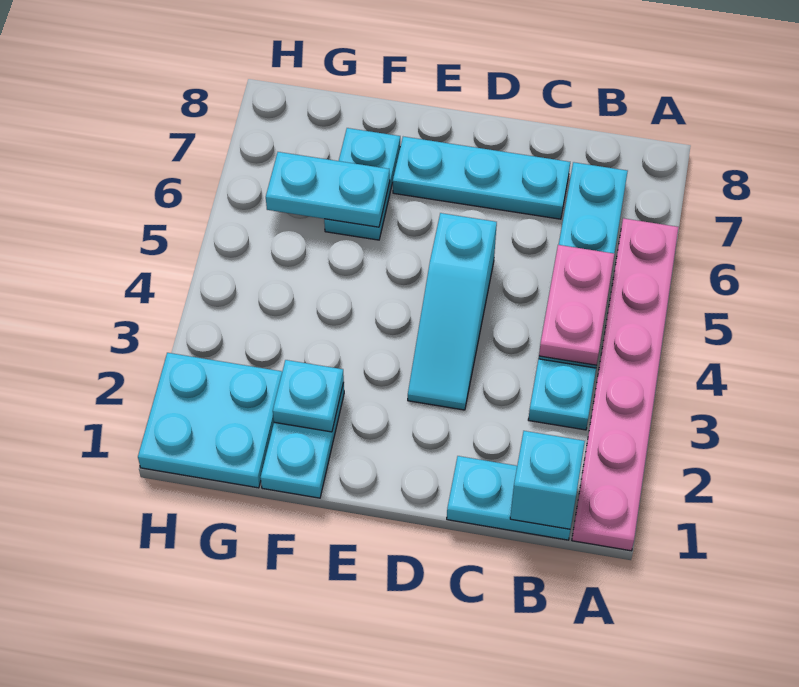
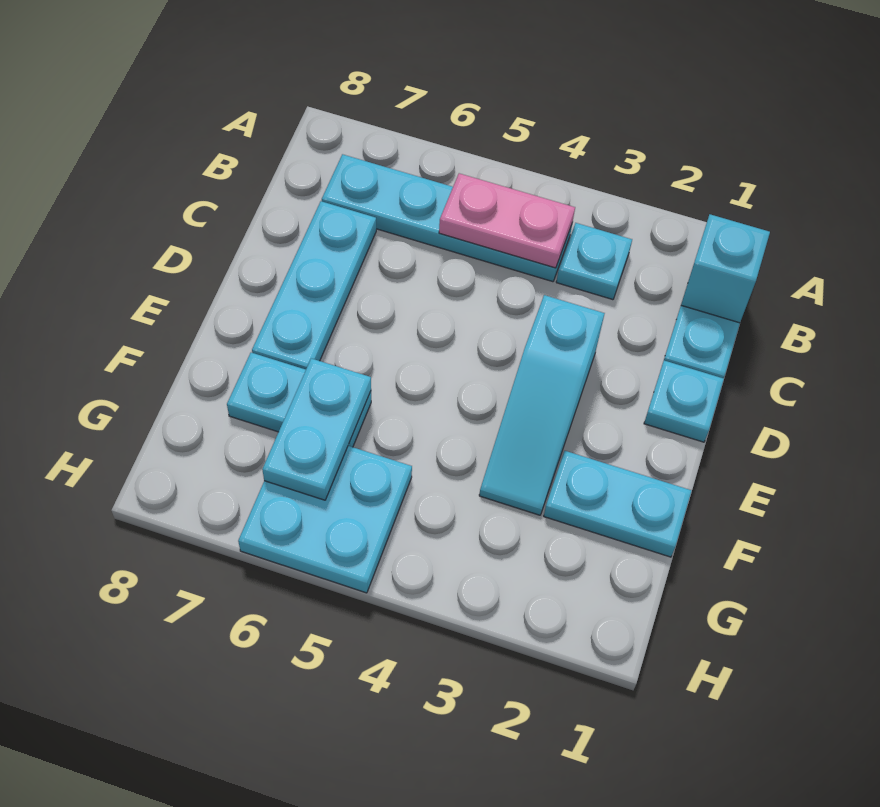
pink 1x6 plate [572,218,679,551] -> none
cyan 1x3 slope [408,213,497,410] -> cyan 1x3 slope turned to [479,295,605,515]
cyan 1x1 plate [273,360,344,432] -> cyan 1x1 plate moved to [644,361,724,442]
cyan 2x2 plate [138,353,282,488] -> cyan 2x2 plate moved to [238,446,412,593]

